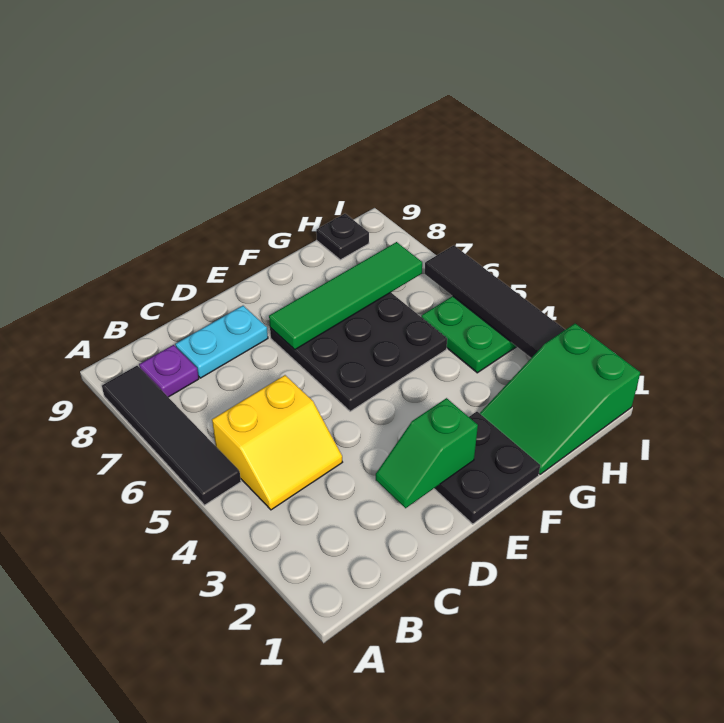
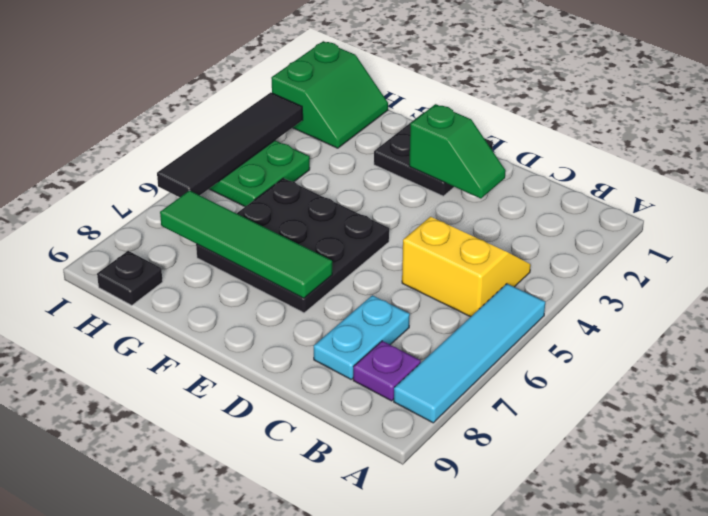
black 1x4 tile [102,366,241,505] -> cyan 1x4 tile [394,284,545,423]
cyan 1x2 plate [175,306,268,378] -> cyan 1x2 plate turned to [314,295,410,379]
green 2x3 slope [480,324,640,474] -> green 2x2 slope [271,41,388,148]

